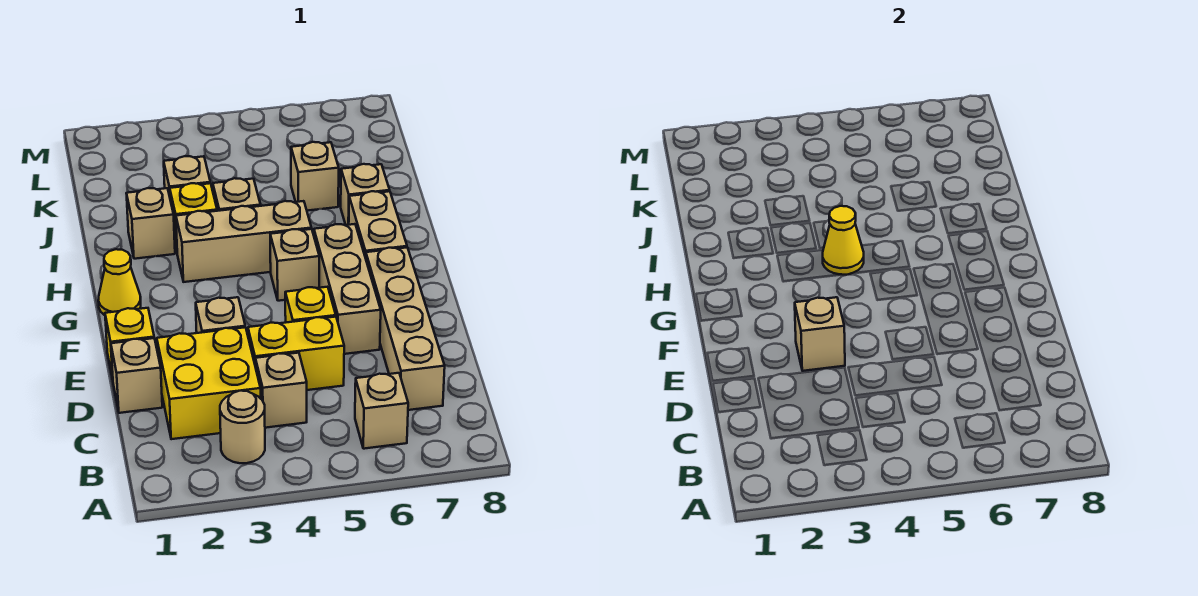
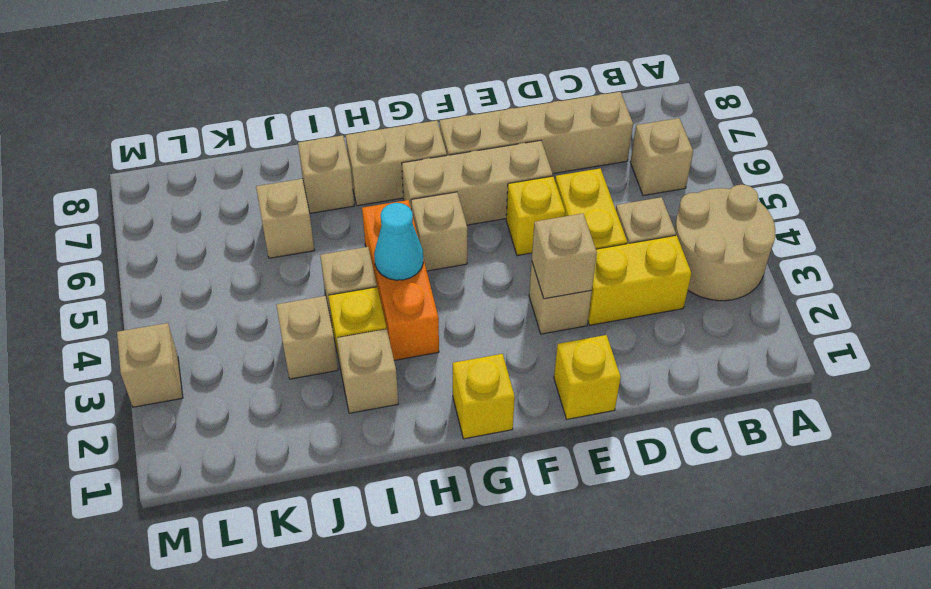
tan 1x1 round brick [220,391,265,463] -> tan 2x2 round brick [675,185,775,301]
yellow 2x2 brick [157,327,261,439] -> yellow 1x2 brick [588,235,691,325]
tan 1x1 brick [111,338,162,413] -> tan 1x1 brick moved to [117,323,183,407]
yellow 1x1 cone [98,249,141,315] -> yellow 1x1 brick [453,354,515,439]
tan 1x3 brick [176,201,311,282] -> orange 1x3 brick [362,200,439,360]
yellow 1x1 cone [823,206,864,275] -> cyan 1x1 cone [374,203,423,280]

